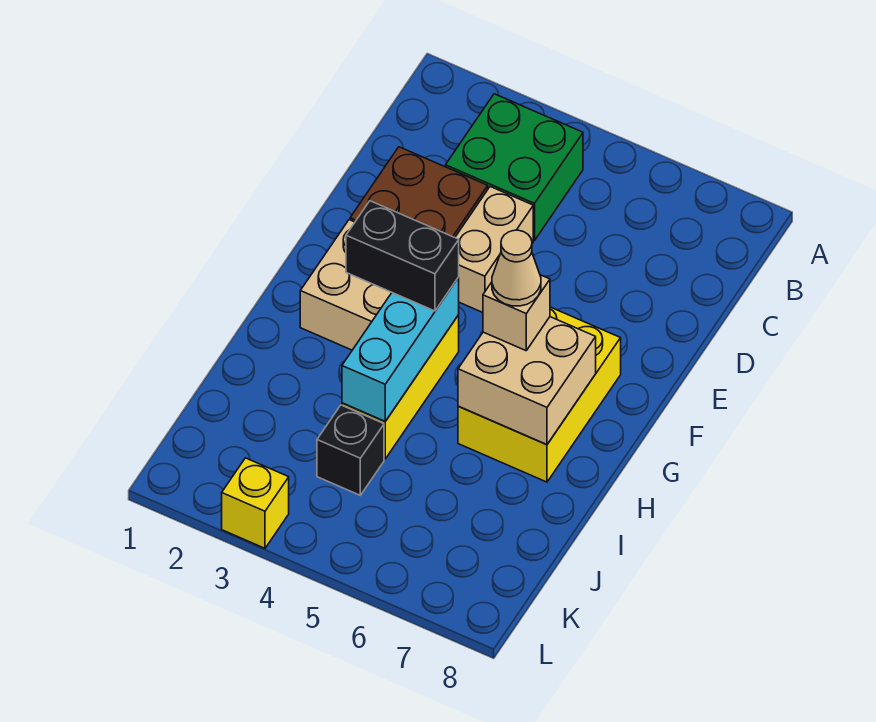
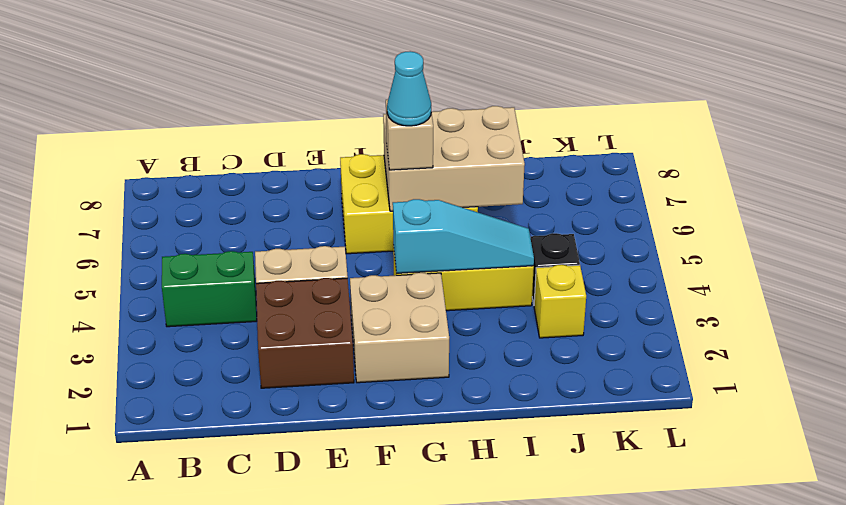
green 2x2 brick [446,94,583,241] -> green 1x2 brick [162,251,257,327]
black 1x2 brick [346,201,459,311] -> none
cyan 1x3 brick [342,277,459,421] -> cyan 1x3 slope [393,199,534,273]
tan 2x2 brick [458,317,596,444] -> tan 2x3 brick [383,106,525,211]
tan 1x1 cone [492,230,541,306] -> cyan 1x1 cone [387,51,431,126]
yellow 1x1 brick [222,458,289,548] -> yellow 1x1 brick moved to [534,265,586,338]

